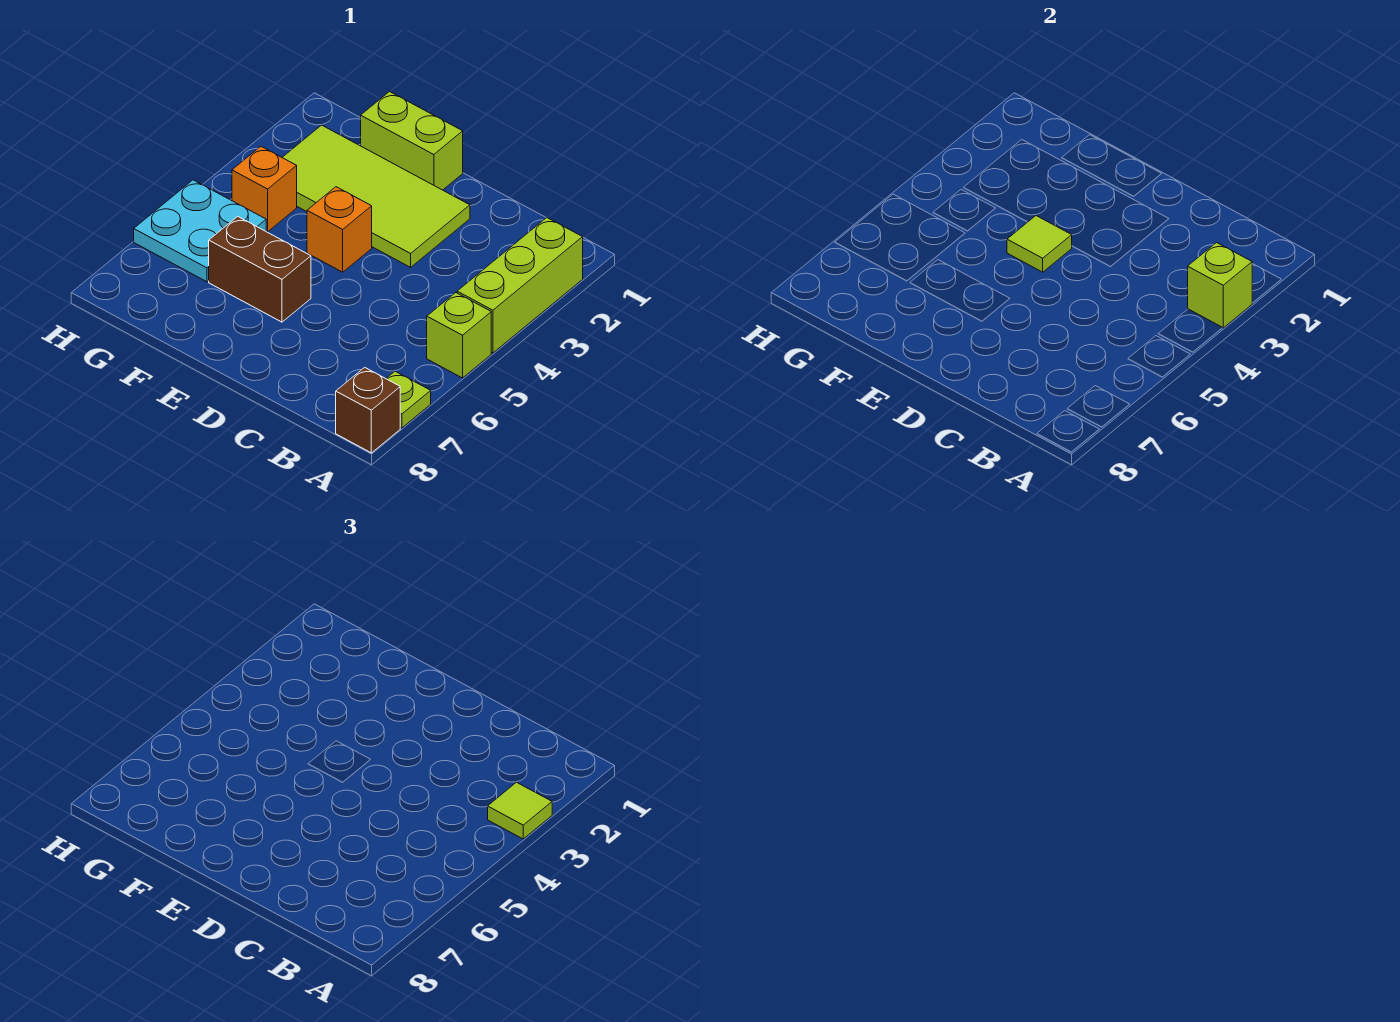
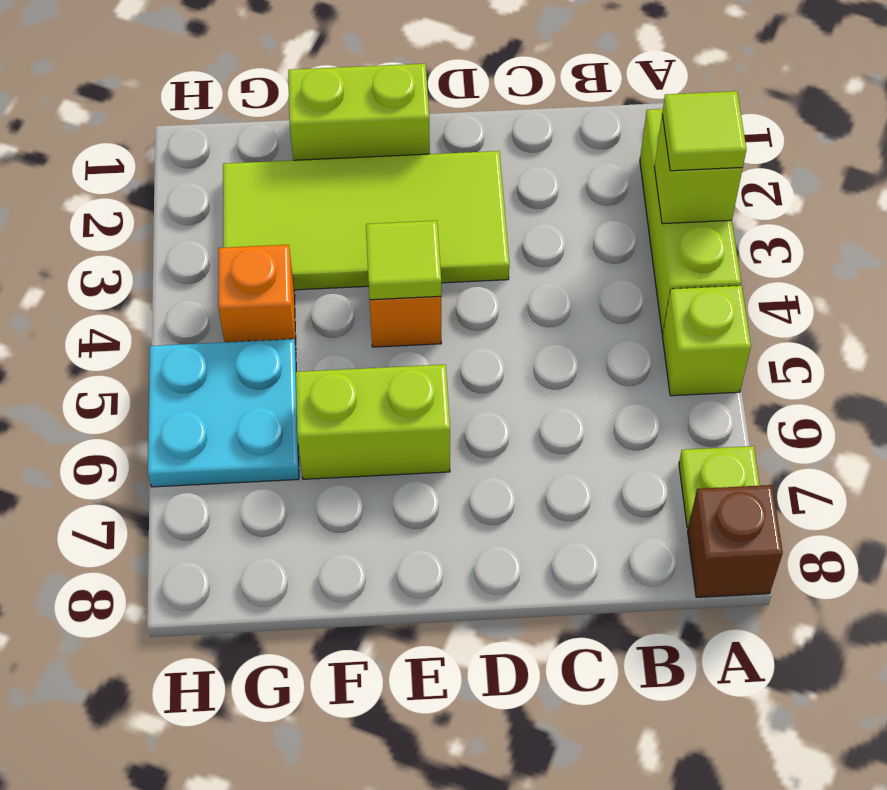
brown 1x2 brick [209,216,311,322] -> lime 1x2 brick [296,364,450,479]

